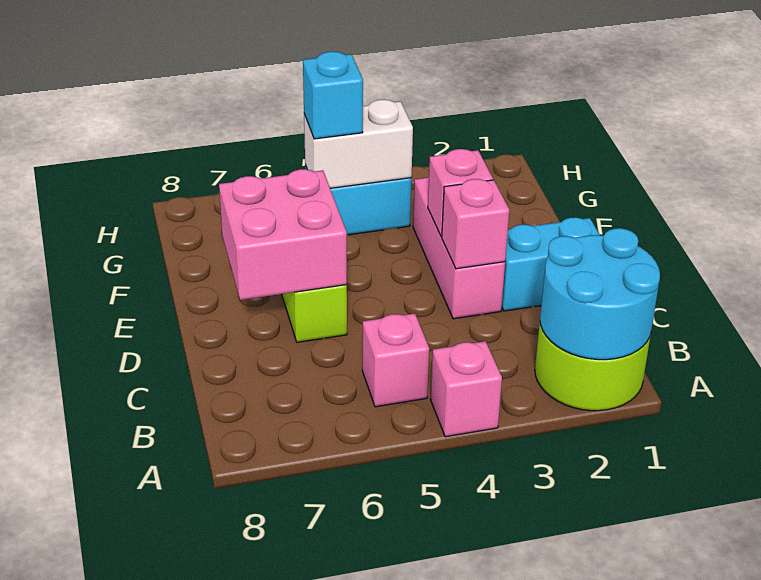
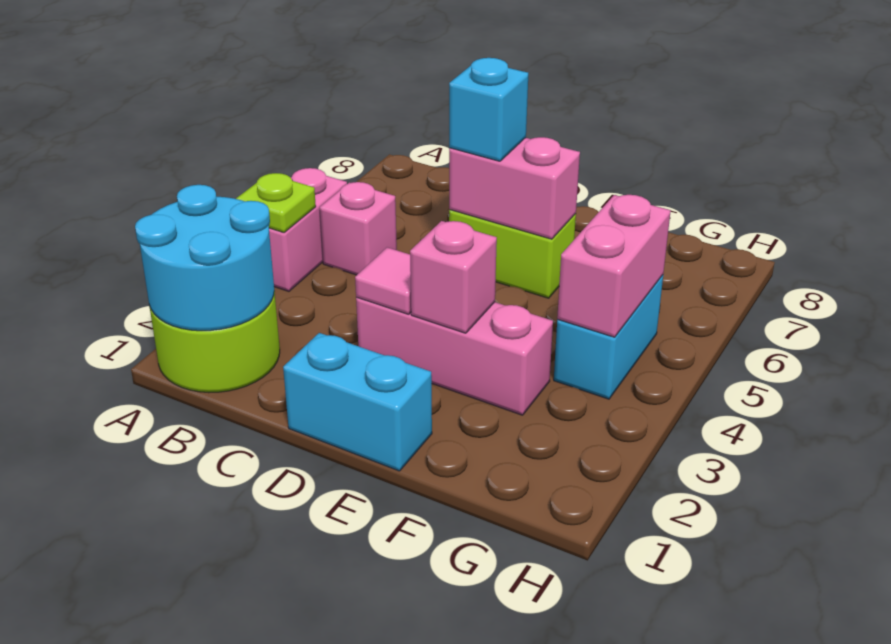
pink 1x1 brick [430,341,502,437] -> pink 1x2 brick [269,168,347,291]
none -> lime 1x1 plate [236,173,316,233]
cyan 1x2 brick [502,217,600,311] -> cyan 1x2 brick turned to [283,333,432,471]
pink 1x1 brick [442,179,509,269] -> pink 1x1 tile [355,247,411,314]
pink 2x2 brick [219,169,347,300] -> pink 1x2 brick [449,137,580,239]
white 1x2 brick [304,100,413,188] -> pink 1x2 brick [557,195,671,337]
cyan 1x1 brick [303,52,363,139] -> cyan 1x1 brick moved to [449,58,528,161]

